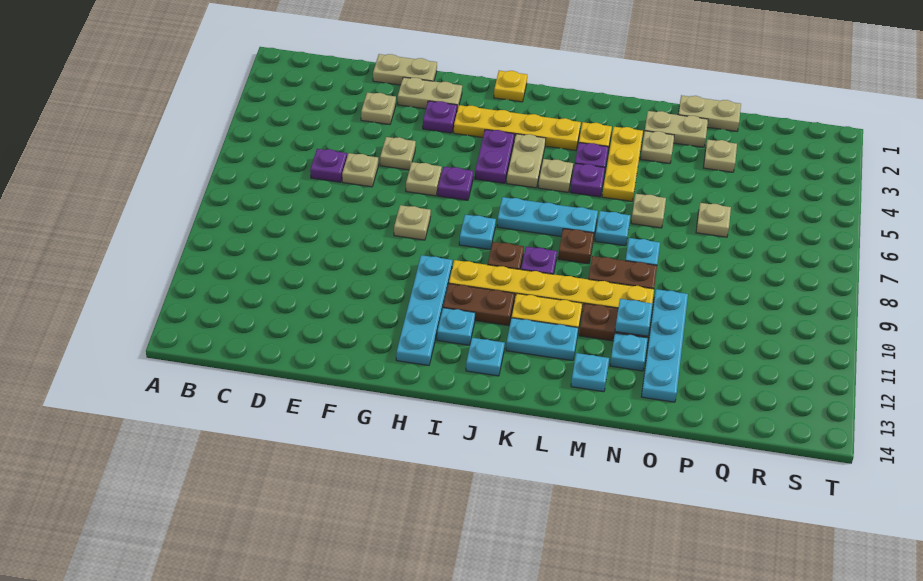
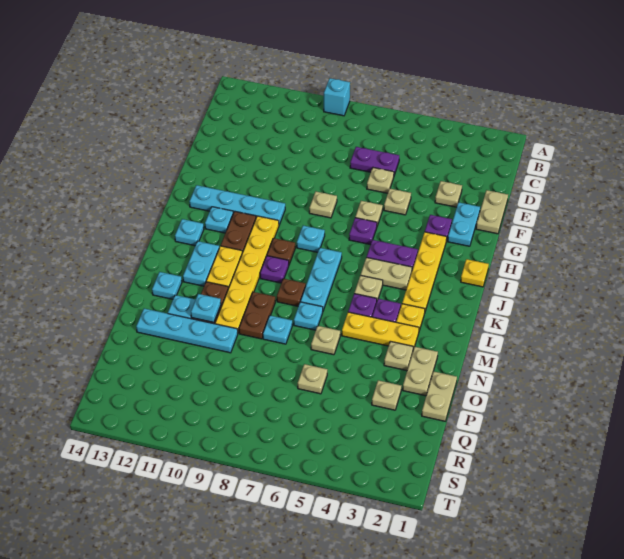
none -> cyan 1x1 brick [324,78,350,116]
purple 1x1 plate [310,149,347,182] -> purple 1x2 plate [350,147,399,175]
tan 1x2 plate [398,77,462,110] -> cyan 1x2 plate [448,202,480,246]

